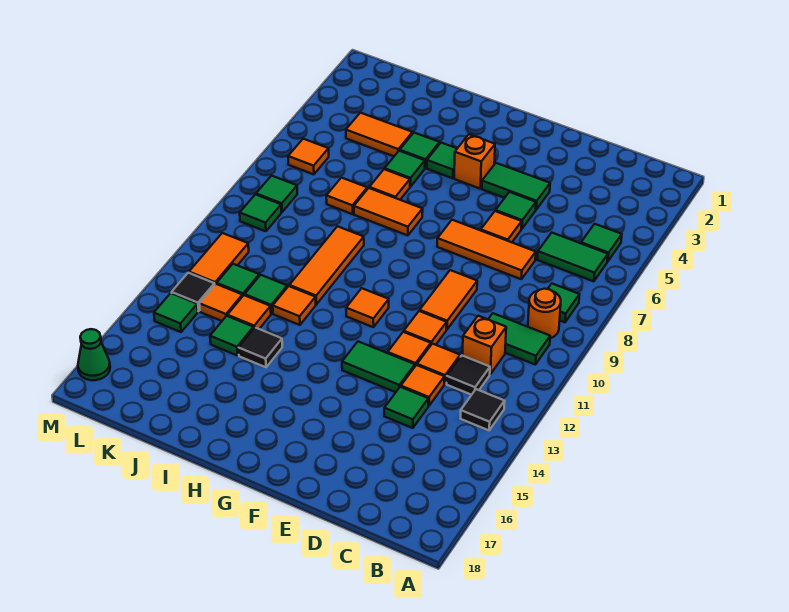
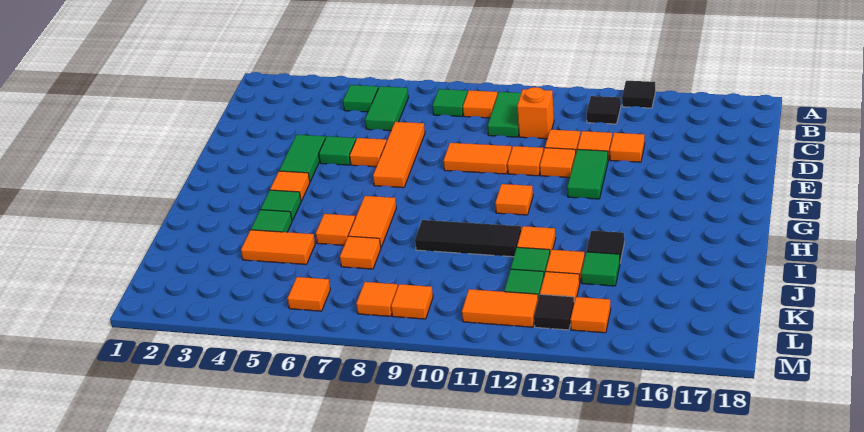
orange 1x1 round brick [528,289,561,338] -> orange 1x1 tile [463,90,498,118]
black 1x1 tile [447,356,490,395] -> black 1x1 tile moved to [622,81,655,108]
green 1x1 tile [384,387,428,428] -> orange 1x1 tile [610,133,645,162]
orange 1x1 brick [454,134,495,189] -> orange 1x1 tile [270,171,310,201]
green 1x1 tile [385,151,425,187] -> none
orange 1x3 tile [289,226,364,304] -> black 1x3 tile [415,220,521,257]
orange 1x2 tile [346,113,413,156] -> orange 1x2 tile turned to [241,230,315,264]
green 1x1 tile [256,176,297,212] -> orange 1x1 tile [356,282,398,316]
green 1x1 tile [240,194,281,231] -> orange 1x1 tile [391,284,433,319]
green 1x1 tile [154,293,198,332] -> orange 1x1 tile [570,297,611,333]
green 1x1 cone [78,329,110,380] -> none

